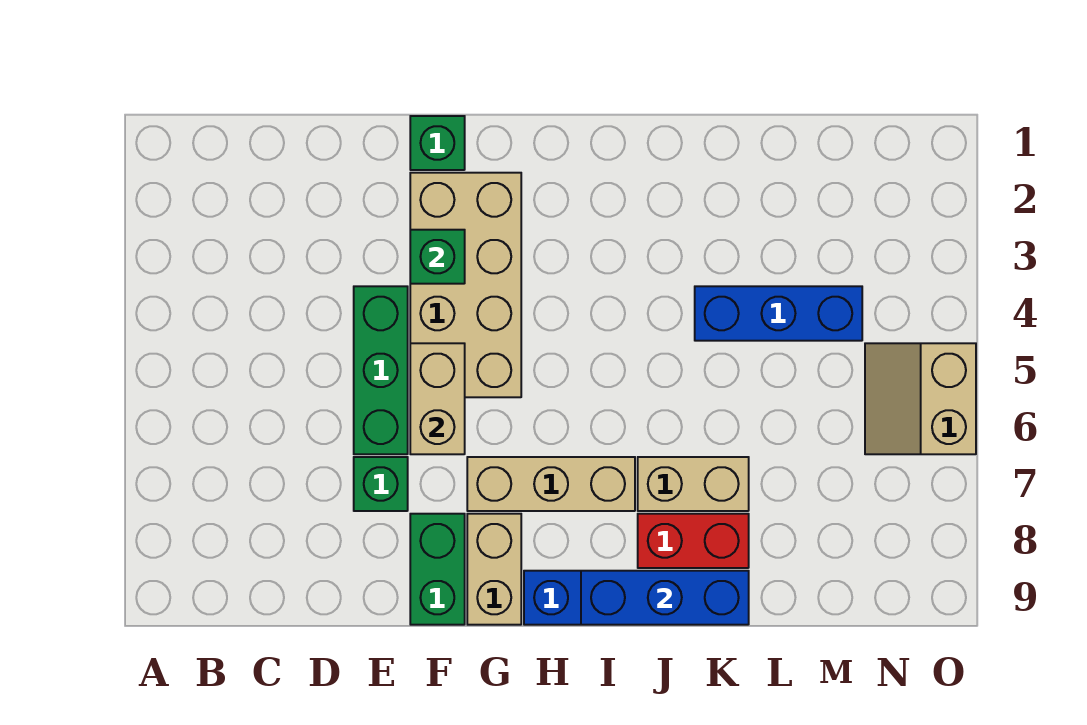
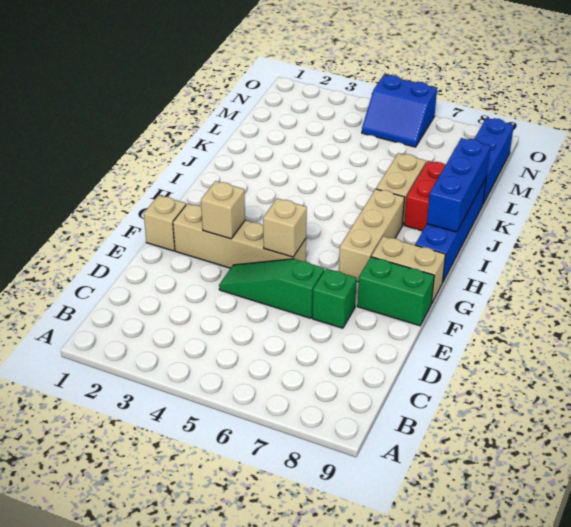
green 1x3 brick [354,286,408,454] -> green 1x3 slope [219,259,324,318]
green 1x1 brick [410,116,465,170] -> tan 1x1 brick [144,195,186,251]
tan 2x4 brick [410,173,521,397] -> tan 1x4 brick [173,204,306,268]
green 1x1 brick [410,230,465,284] -> tan 1x1 brick [201,181,245,239]
tan 1x2 brick [410,343,465,454] -> tan 1x1 brick [263,198,307,257]
blue 1x3 brick [695,286,862,341] -> blue 1x3 brick moved to [475,118,514,204]
tan 2x2 slope [865,343,976,454] -> blue 2x2 slope [362,75,437,147]

